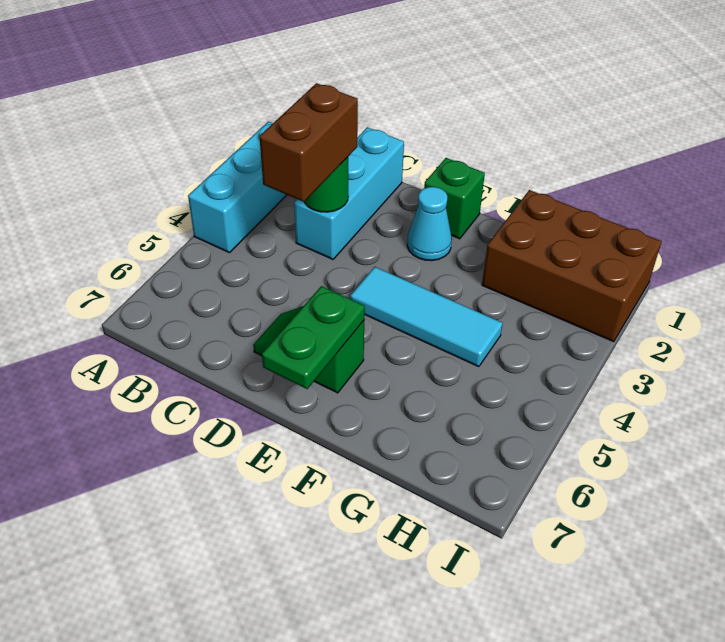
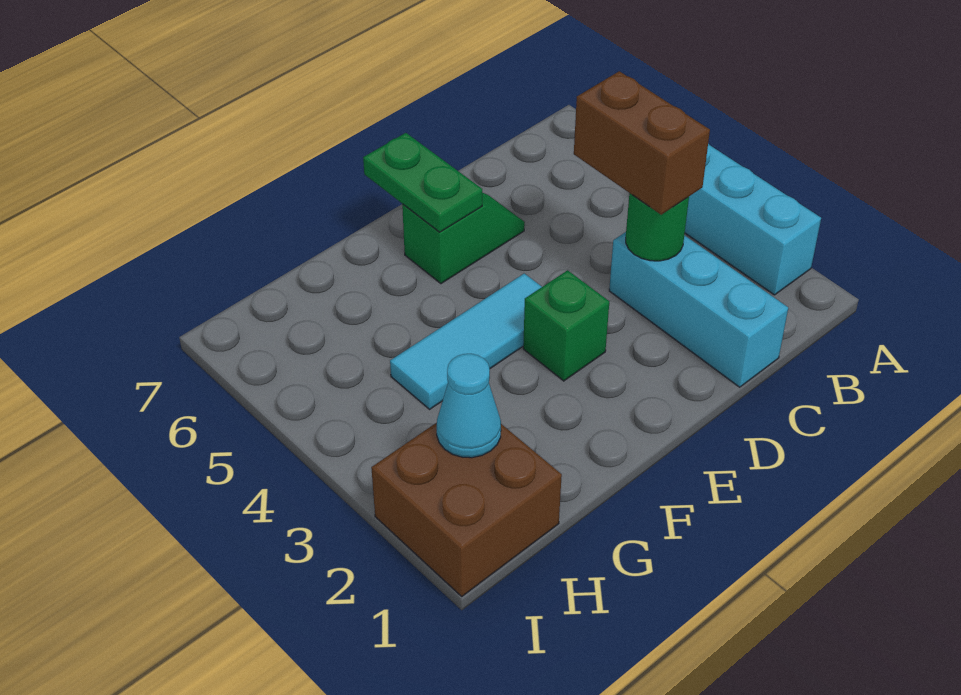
green 1x1 brick [424,158,485,239] -> green 1x1 brick moved to [523,270,609,381]
cyan 1x1 cone [407,187,452,261] -> cyan 1x1 cone moved to [437,354,501,458]
brown 2x3 brick [482,190,662,342] -> brown 2x2 brick [371,423,562,596]

